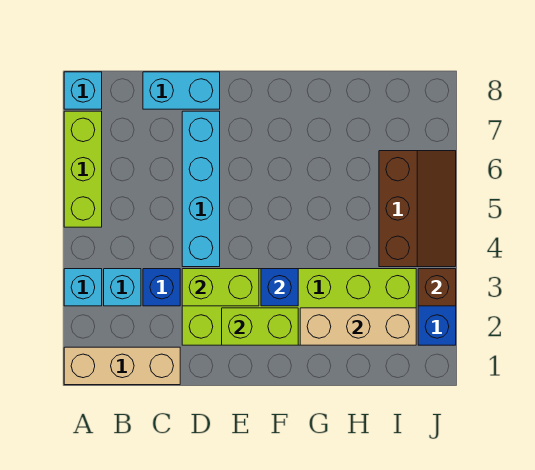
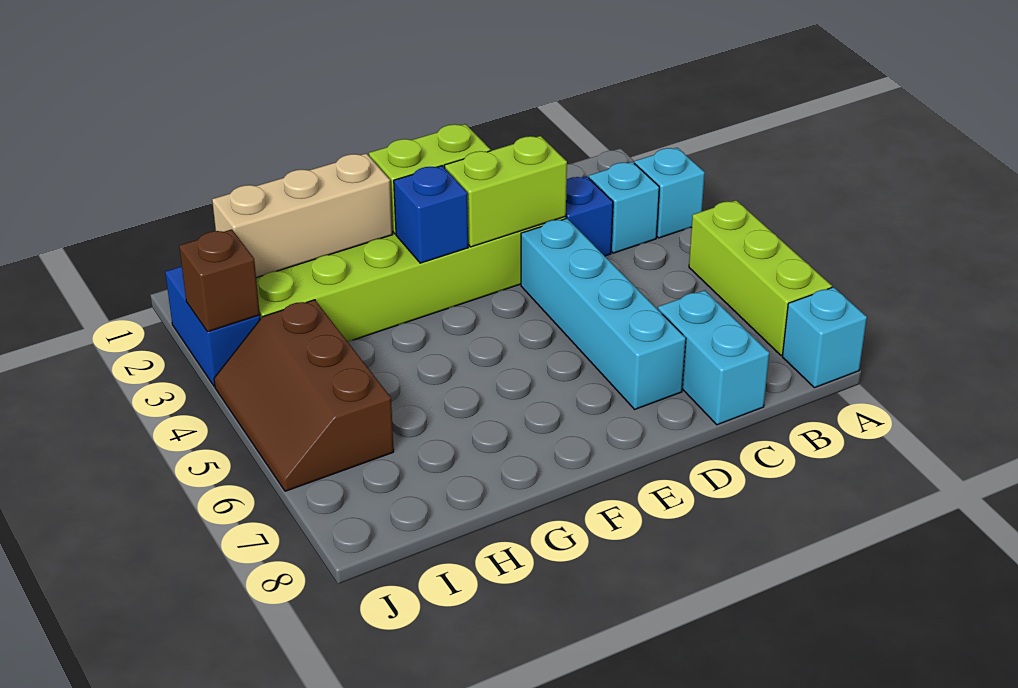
tan 1x3 brick [64,347,180,385] -> none
cyan 1x2 brick [143,72,220,109] -> cyan 1x2 brick turned to [658,290,769,425]

